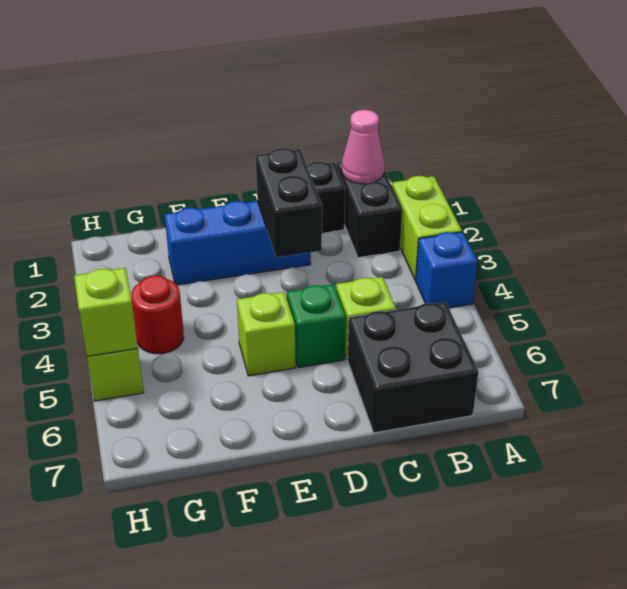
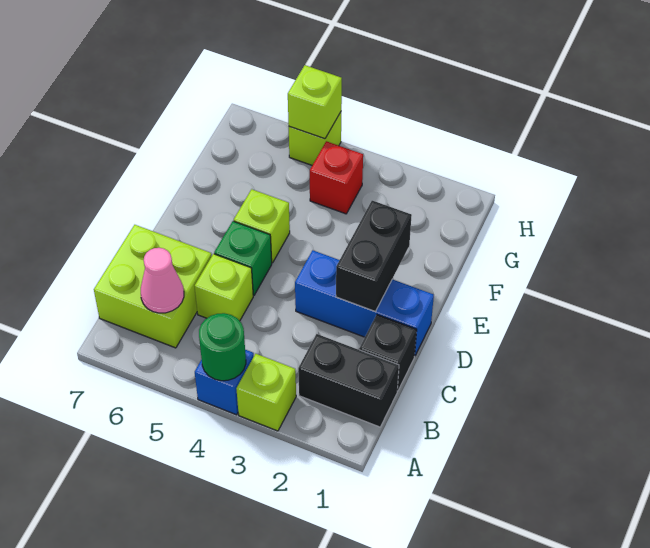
lime 1x2 brick [392,176,462,280] -> lime 1x1 brick [236,354,296,431]
none -> green 1x1 round brick [199,313,246,381]
pink 1x1 cone [341,110,385,184] -> pink 1x1 cone moved to [141,248,184,313]
black 2x2 brick [348,302,478,433] -> lime 2x2 brick [94,225,212,348]
blue 1x3 brick [165,201,311,285] -> blue 1x3 brick turned to [295,250,434,355]
black 1x2 brick [256,148,322,258] -> black 1x2 brick turned to [336,201,412,311]
red 1x1 round brick [131,275,184,354] -> red 1x1 brick [310,141,363,214]

